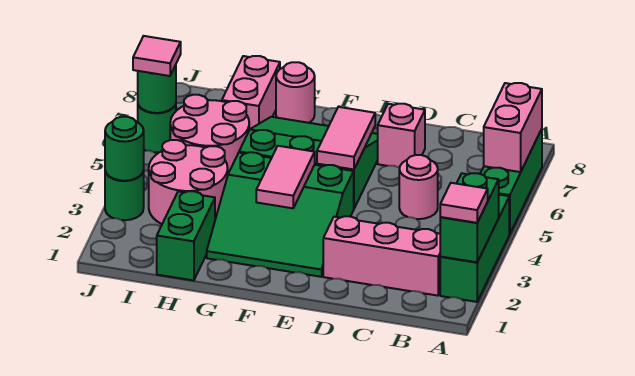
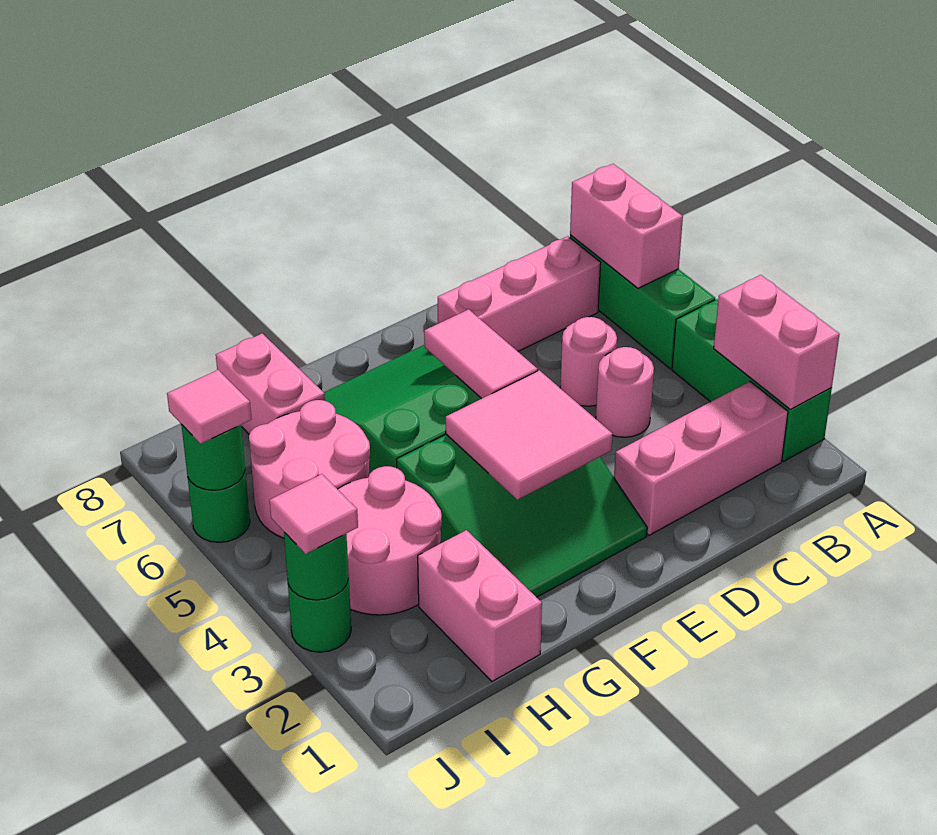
green 1x2 brick [440,173,499,262] -> pink 1x2 brick [714,275,840,409]
pink 1x1 tile [440,183,488,223] -> pink 1x1 tile moved to [270,474,358,554]
pink 1x1 brick [378,104,425,168] -> pink 1x3 brick [438,236,601,351]
pink 1x2 tile [256,146,315,208] -> pink 2x2 tile [446,370,613,500]
pink 1x1 round brick [276,62,315,123] -> pink 1x1 round brick moved to [596,347,654,437]
green 1x2 brick [157,191,215,281] -> pink 1x2 brick [418,530,542,681]

